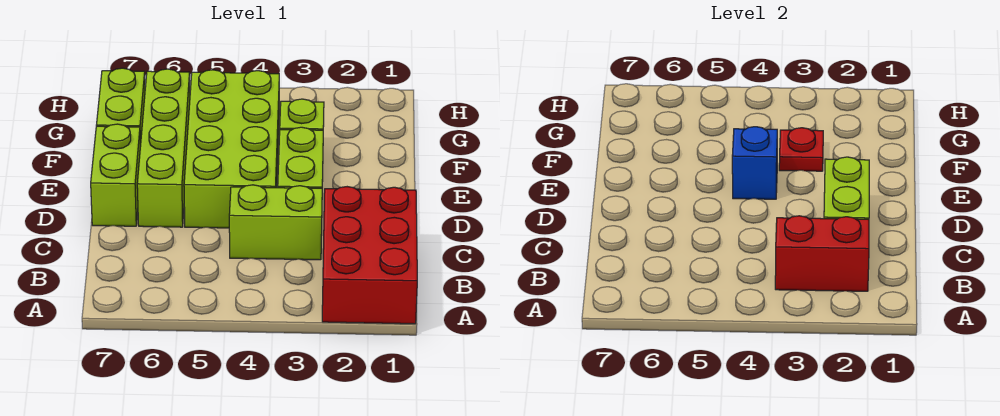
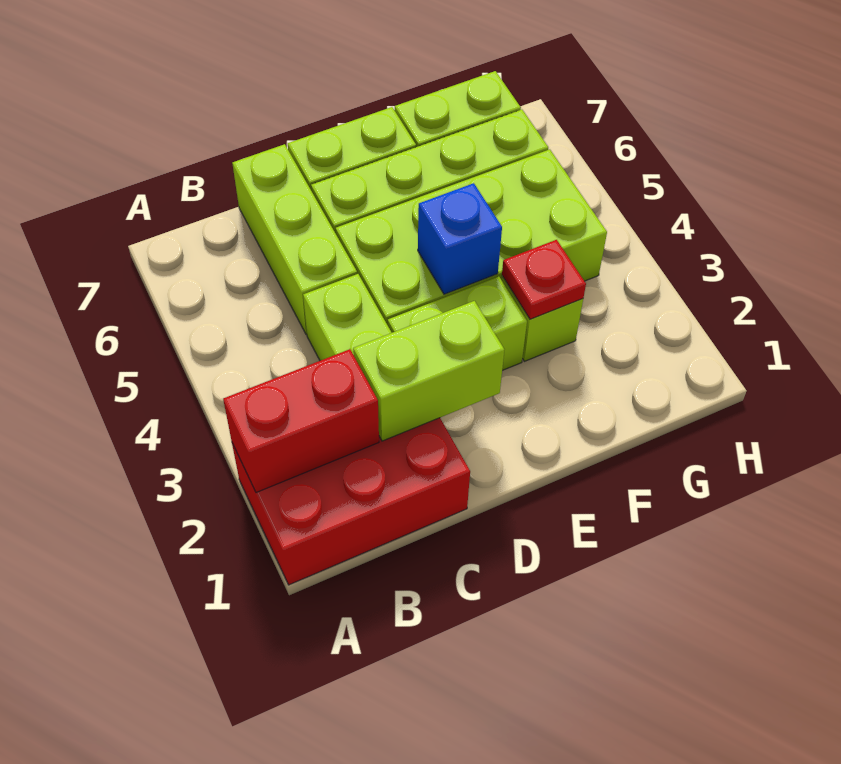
red 1x2 brick [775,216,869,291] -> red 1x2 brick turned to [223,349,379,493]
none -> lime 1x3 brick [232,144,357,334]

